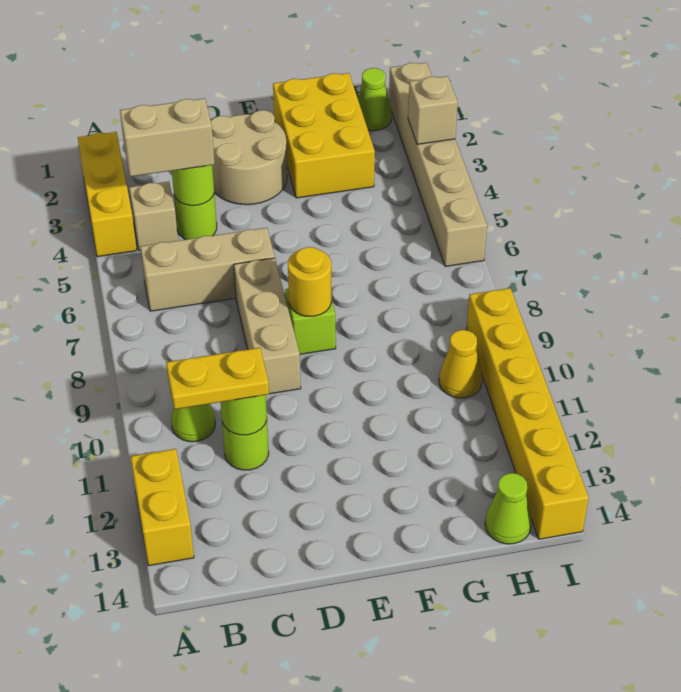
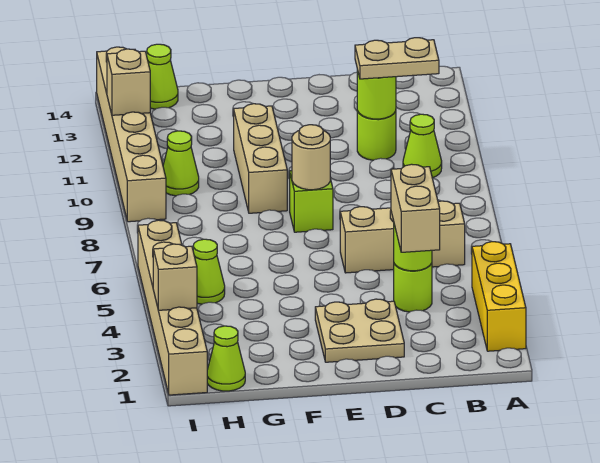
yellow 1x2 brick [131,449,194,566] -> none
tan 1x1 brick [129,182,178,250] -> tan 1x1 brick moved to [107,49,150,115]
tan 1x2 brick [120,98,214,177] -> tan 1x2 brick turned to [391,164,440,252]
yellow 1x2 plate [166,348,269,409] -> tan 1x2 plate [355,38,439,79]
tan 2x2 round brick [211,110,287,205] -> tan 2x2 plate [315,299,404,362]
tan 1x3 brick [234,258,301,394] -> tan 1x3 brick moved to [234,104,287,213]
yellow 1x1 round brick [288,247,331,316] -> tan 1x1 round brick [292,125,330,190]
yellow 2x3 brick [273,73,375,198] -> none
none -> lime 1x1 cone [193,239,225,304]
yellow 1x1 cone [439,330,482,398] -> lime 1x1 cone [163,131,199,196]
yellow 1x6 brick [467,288,589,539] -> tan 1x6 brick [97,47,166,222]

